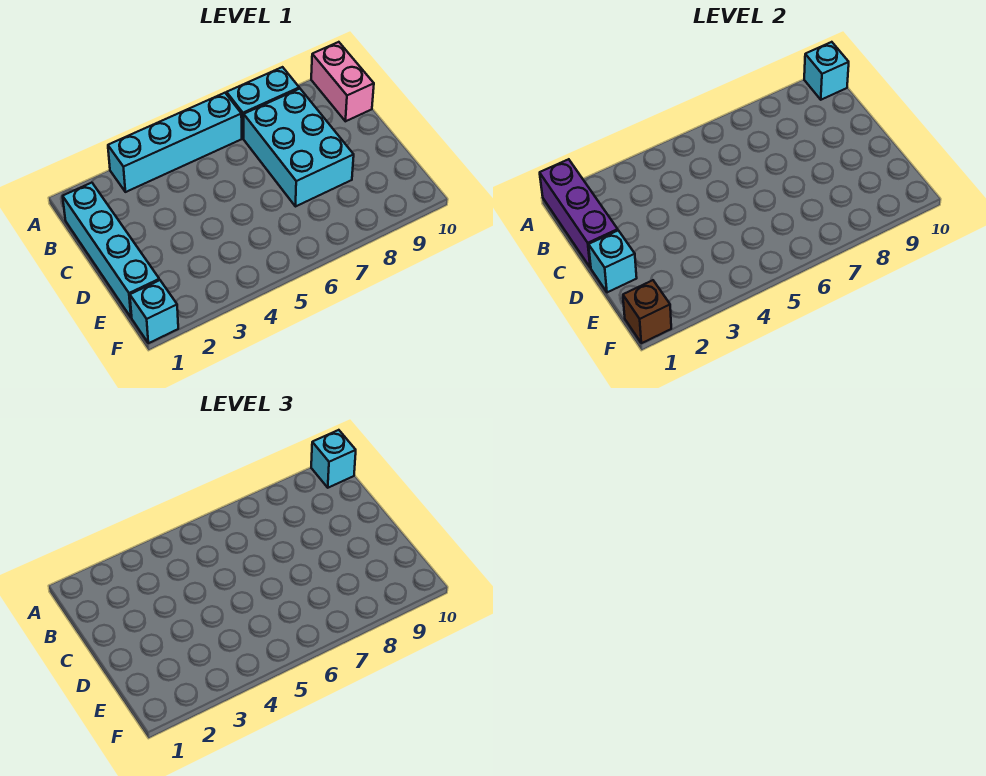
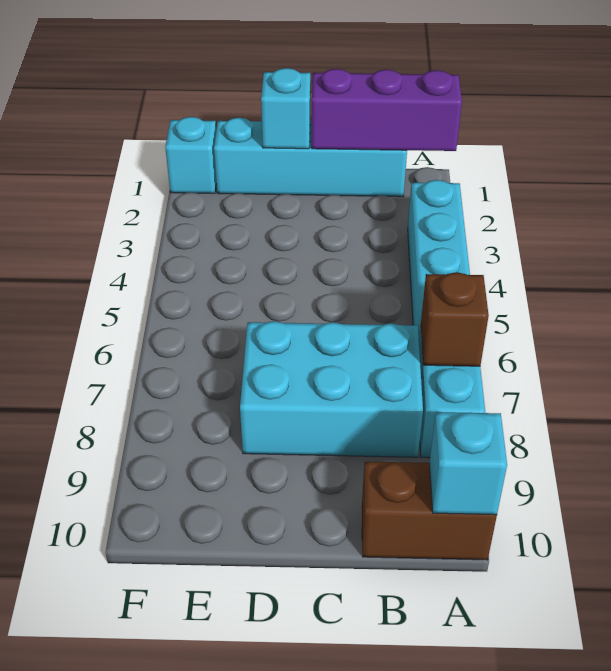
pink 1x2 brick [311,42,374,121] -> brown 1x2 brick [362,462,497,560]
cyan 1x1 brick [311,430,356,488] -> none
brown 1x1 brick [623,280,671,343] -> brown 1x1 brick moved to [420,272,489,366]

